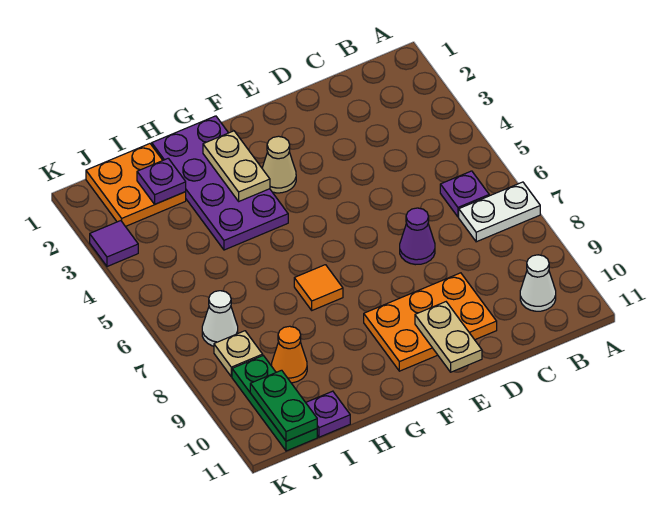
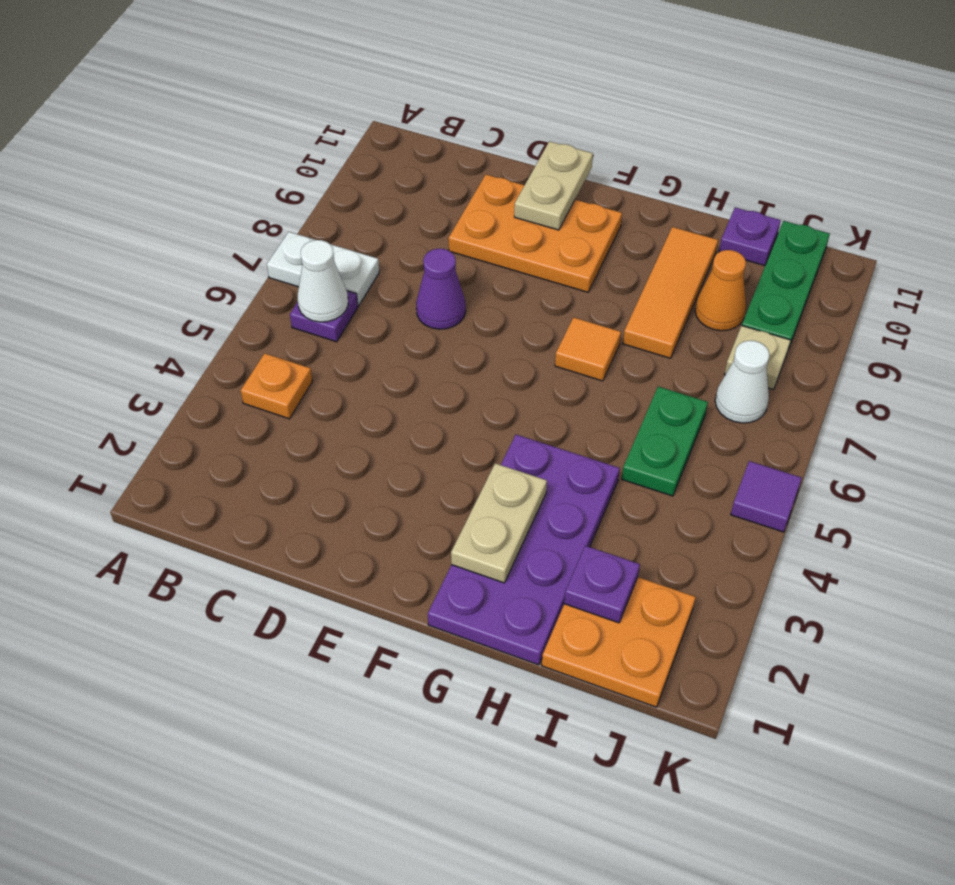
none -> orange 1x1 plate [241,353,313,419]
white 1x1 cone [520,255,556,311] -> white 1x1 cone moved to [298,240,348,322]
tan 1x1 cone [262,136,296,193] -> none
none -> orange 1x3 tile [623,227,718,358]
green 1x2 plate [250,370,317,441] -> green 1x2 plate moved to [622,387,708,496]
purple 1x1 tile [90,221,138,267] -> purple 1x1 tile moved to [731,461,802,532]

